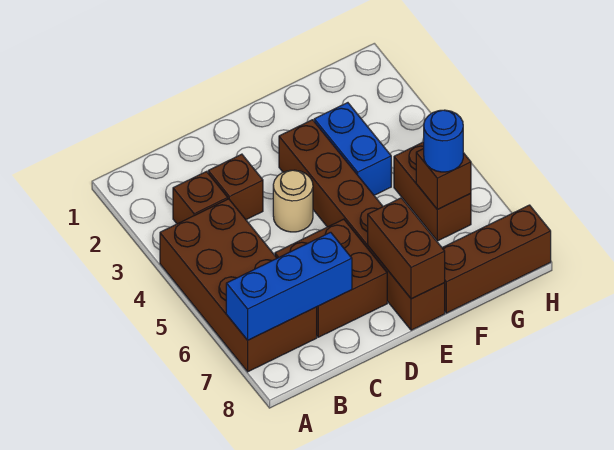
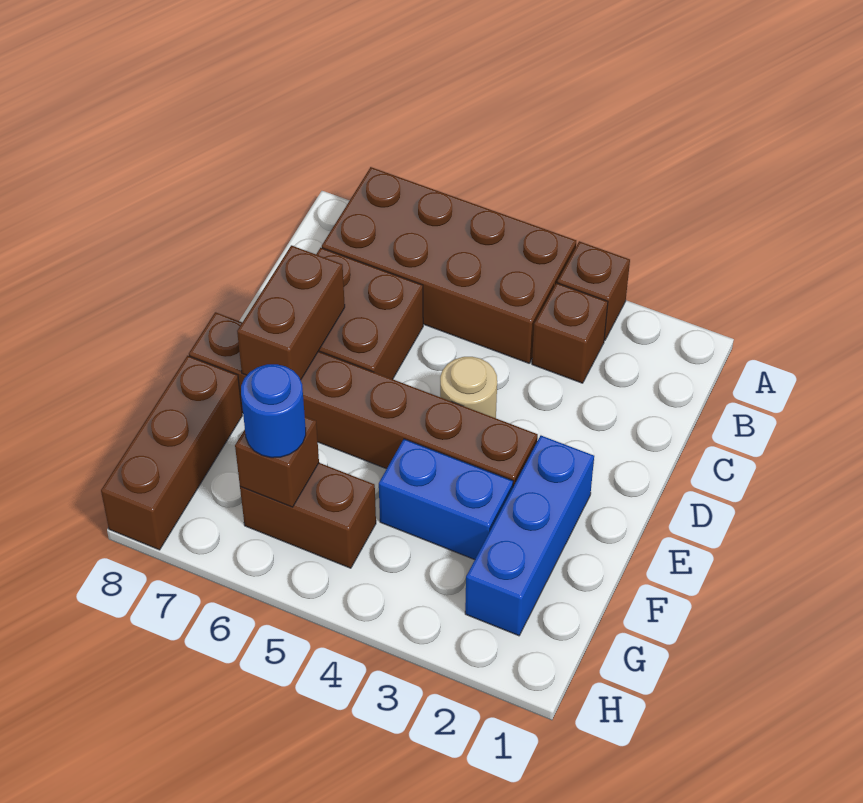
blue 1x3 brick [226,232,352,340] -> blue 1x3 brick moved to [465,436,594,636]
brown 1x1 brick [208,154,263,220] -> brown 1x1 brick moved to [557,241,630,341]
brown 1x2 brick [368,198,445,299] -> brown 1x2 brick turned to [237,245,345,380]

